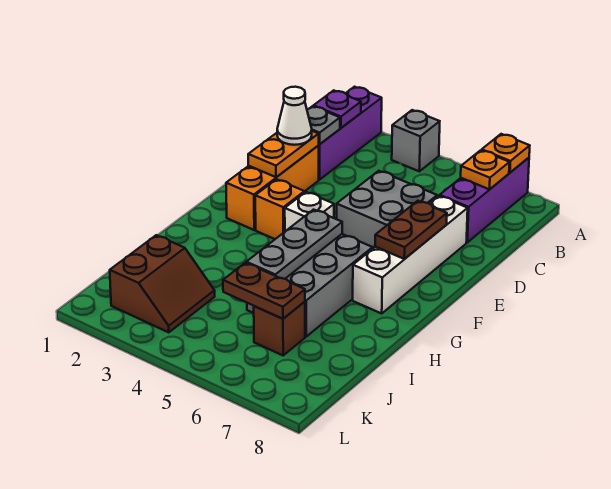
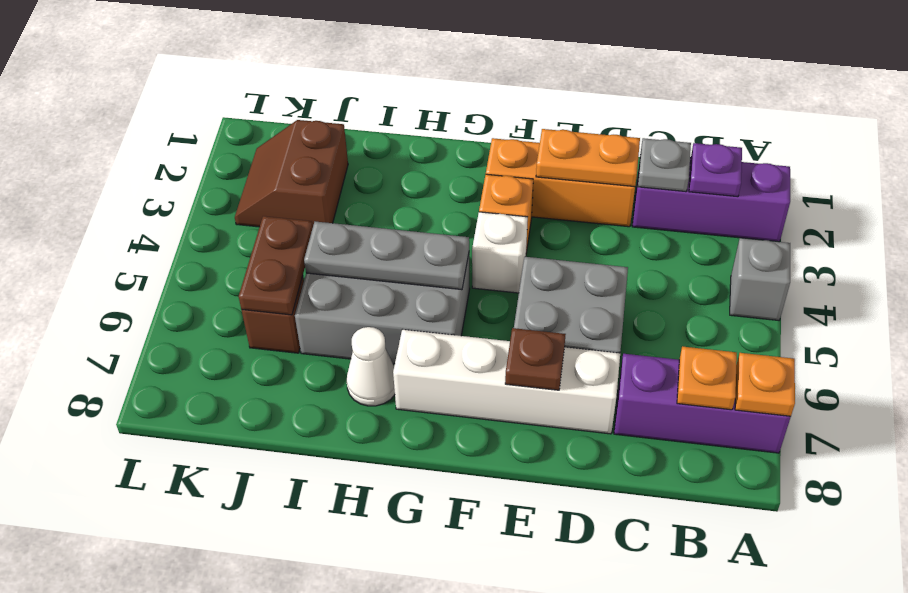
white 1x1 cone [277,87,312,145] -> white 1x1 cone moved to [347,327,395,406]
brown 1x2 plate [375,201,447,259] -> brown 1x1 plate [505,328,566,390]
brown 2x2 slope [110,235,215,332] -> brown 2x2 slope turned to [235,120,348,227]

